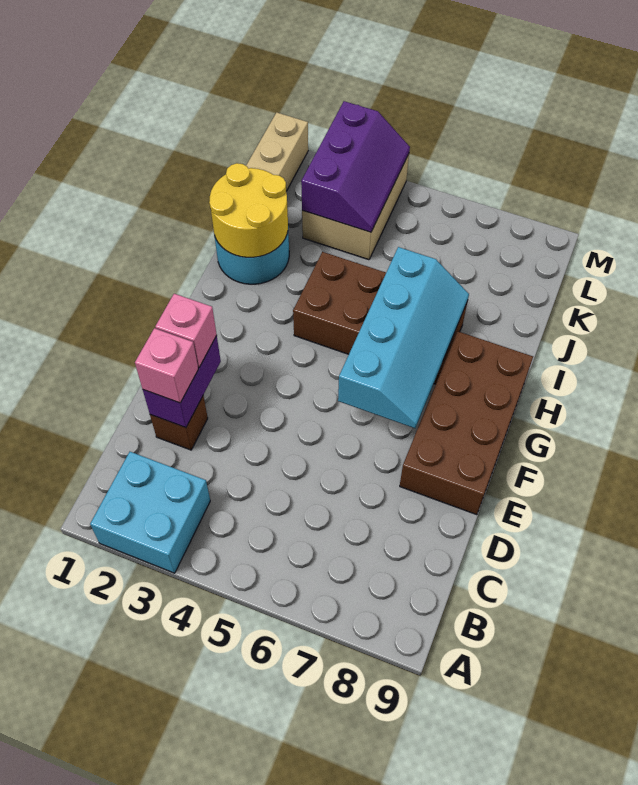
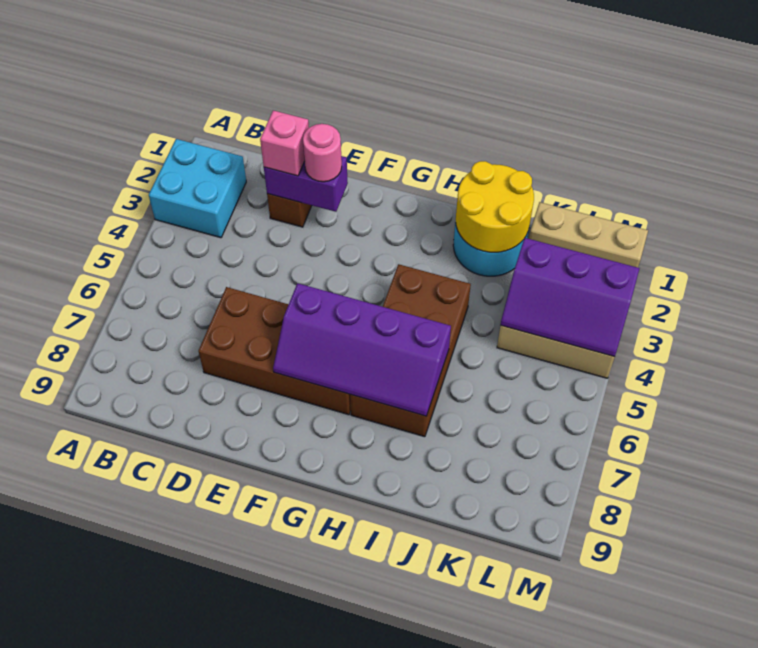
pink 1x1 brick [155,294,217,367] -> pink 1x1 round brick [303,124,342,182]
brown 2x4 brick [400,331,533,515] -> brown 2x4 brick moved to [199,287,351,415]
cyan 2x4 slope [338,247,469,428] -> purple 2x4 slope [273,283,451,416]

